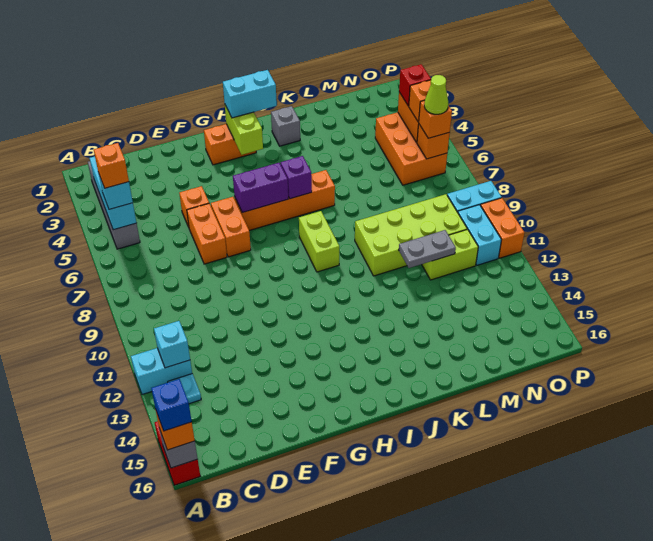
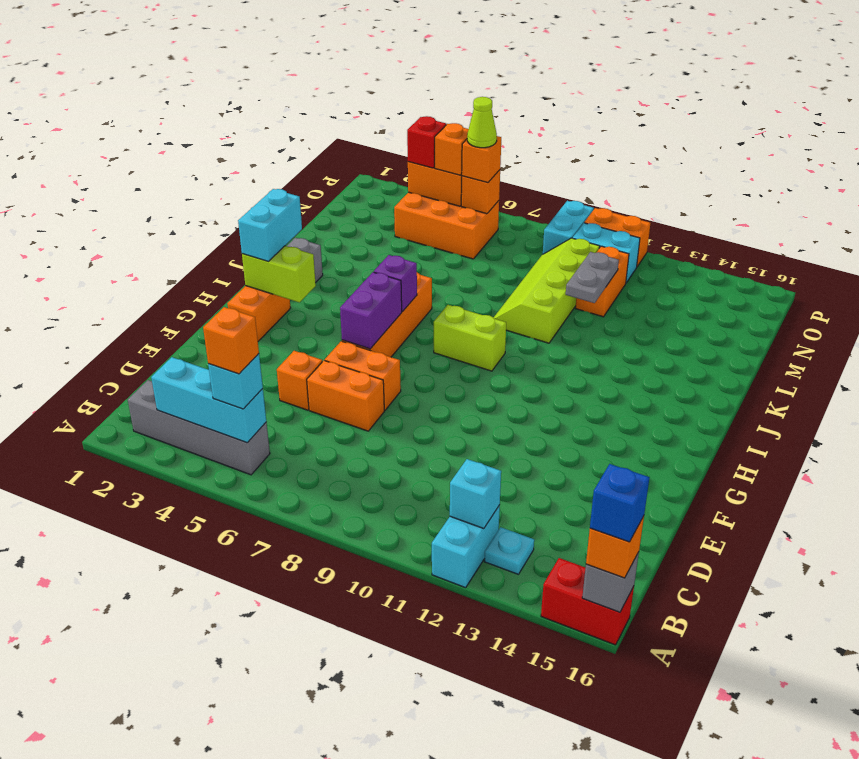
lime 2x4 brick [355,194,467,276] -> lime 2x4 slope [494,238,600,343]
lime 1x2 brick [422,229,478,280] -> orange 1x2 brick [575,246,629,317]

